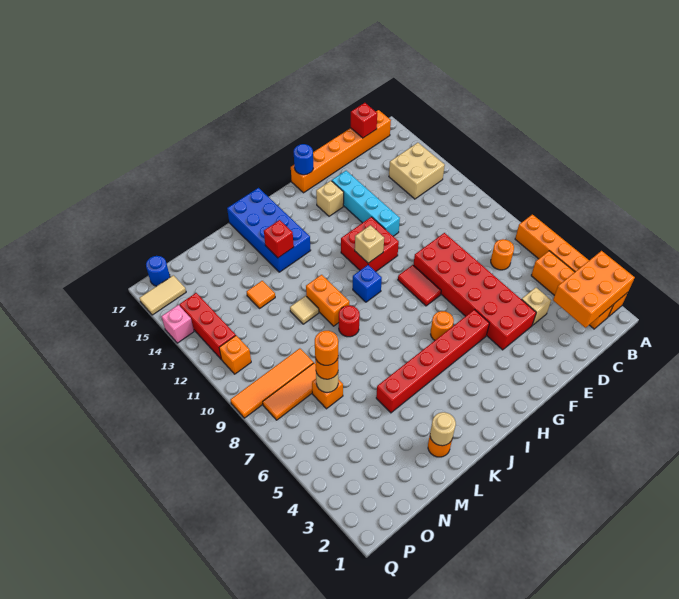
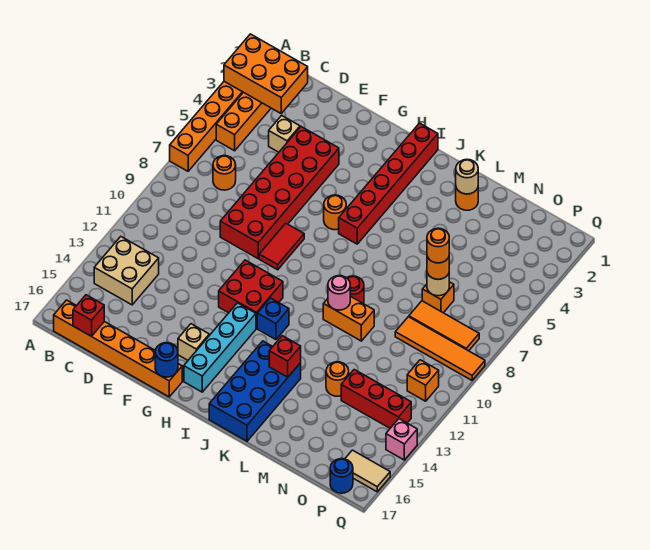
cyan 1x4 brick [332,171,400,236] -> cyan 1x4 brick moved to [184,303,256,392]
red 1x6 brick [376,310,489,413] -> red 1x6 brick turned to [339,123,438,244]
tan 1x1 brick [355,225,384,263] -> none
blue 1x1 brick [353,265,382,302] -> blue 1x1 brick moved to [257,298,289,340]
orange 1x2 brick [306,275,349,326] -> orange 1x2 brick turned to [323,296,374,341]
none -> pink 1x1 round brick [328,276,350,310]
tan 1x1 tile [290,296,319,324] -> none
orange 1x1 tile [247,281,275,308] -> orange 1x1 round brick [326,362,349,396]
red 1x3 brick [180,293,236,360] -> red 1x3 brick turned to [341,370,411,428]

